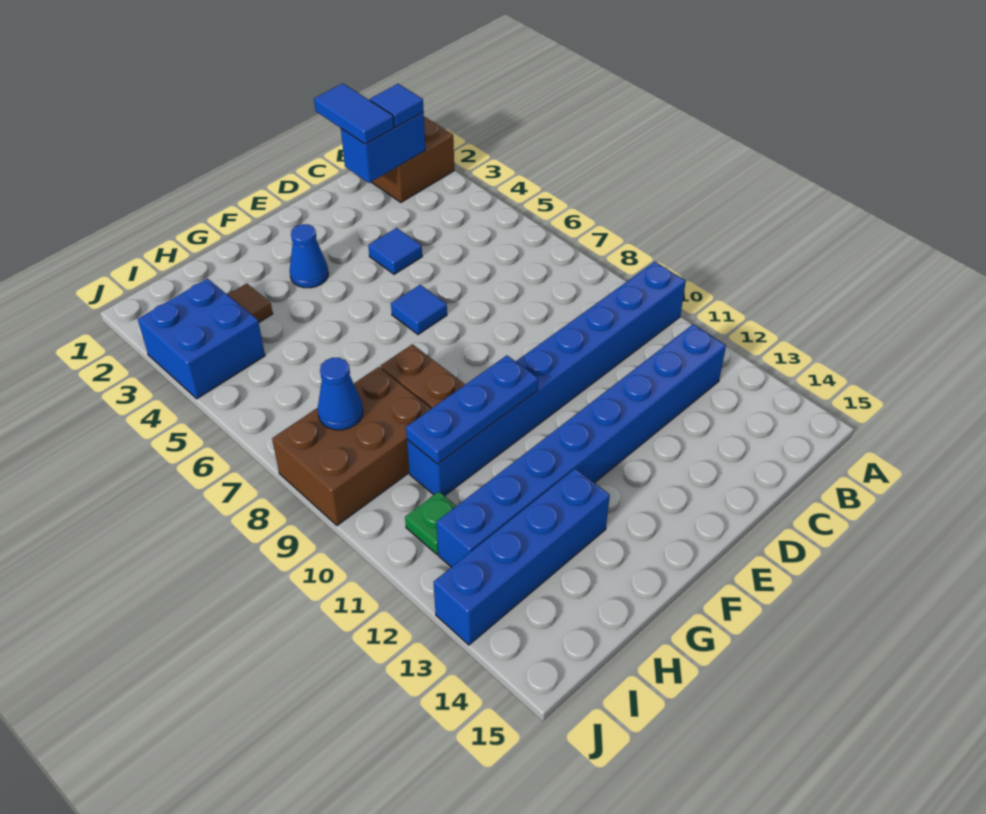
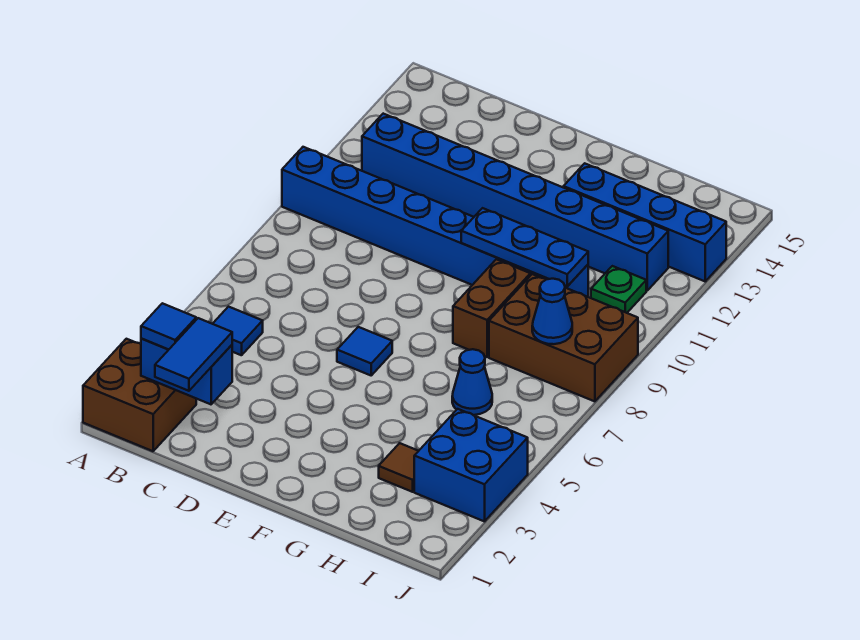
blue 1x1 tile [368,228,422,274] -> blue 1x1 tile moved to [213,307,263,355]
blue 1x1 cone [290,224,329,288] -> blue 1x1 cone moved to [452,349,492,415]

